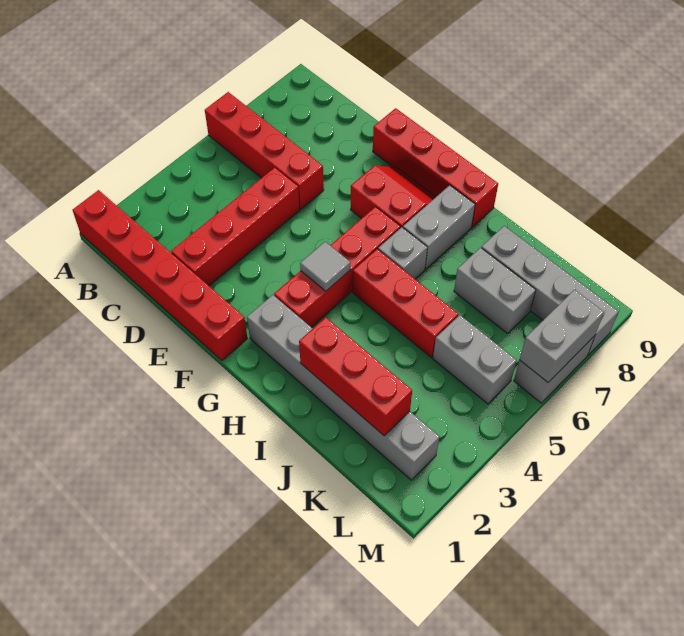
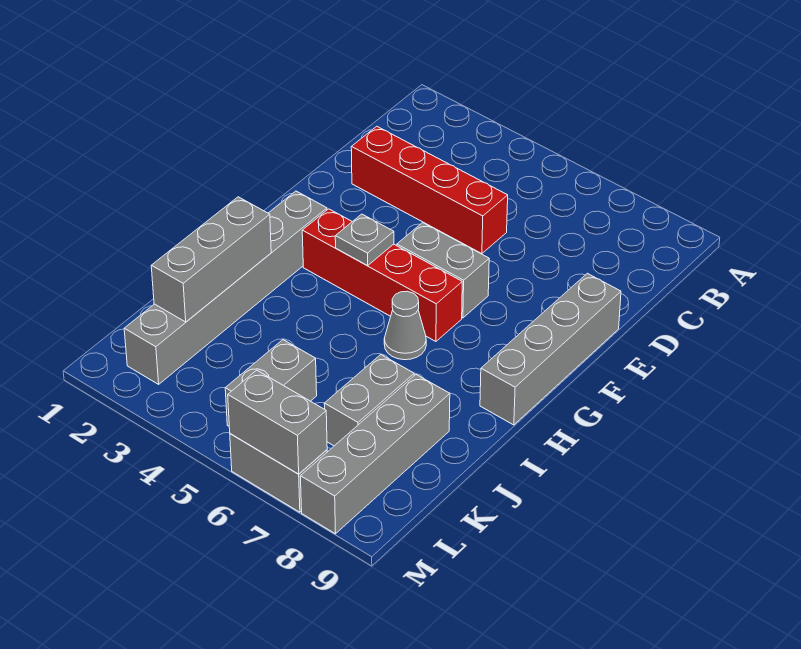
red 1x6 brick [73,190,247,360] -> none
red 1x4 brick [205,92,324,209] -> none
red 1x4 brick [373,108,498,227] -> grey 1x4 brick [480,273,621,425]
red 2x2 slope [351,166,436,228] -> none
grey 1x1 tile [300,242,351,291] -> grey 1x1 plate [335,214,394,265]
red 1x3 brick [353,249,458,358] -> none
grey 1x1 brick [378,227,427,279] -> grey 1x1 cone [384,291,426,360]
grey 1x2 brick [403,185,475,269] -> grey 1x2 brick moved to [397,223,489,318]
red 1x3 brick [299,317,412,436] -> grey 1x3 brick [151,197,271,322]

